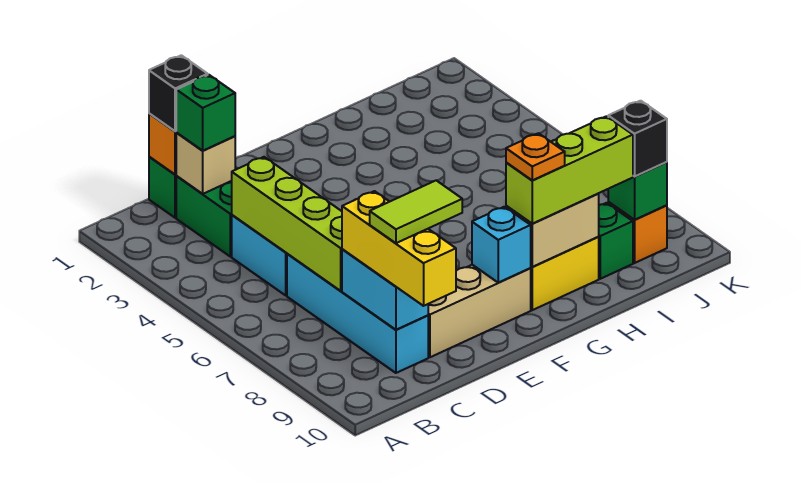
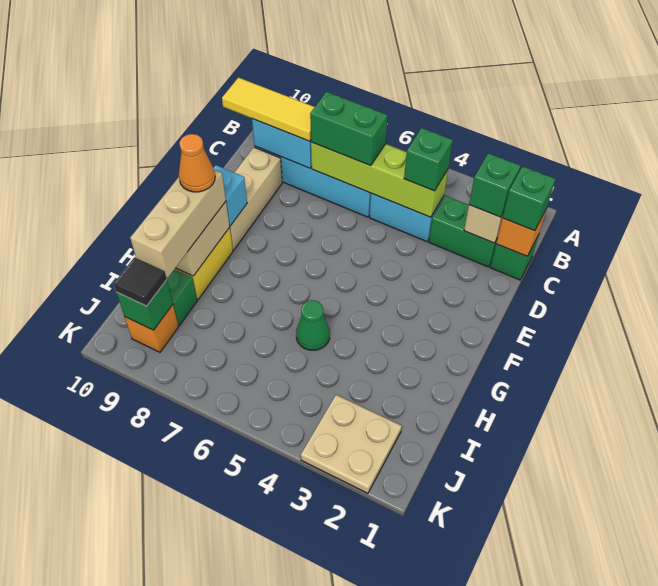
black 1x1 brick [149,55,208,131] -> green 1x1 brick [503,166,555,231]
none -> green 1x1 brick [404,128,453,191]
none -> green 1x2 brick [310,92,388,166]
yellow 1x3 brick [342,191,456,306] -> yellow 1x3 tile [222,78,314,141]
lime 1x2 tile [370,180,462,243] -> none
lime 1x3 brick [506,116,633,224] -> tan 1x3 brick [130,170,226,278]
orange 1x1 plate [506,133,565,180] -> orange 1x1 cone [179,134,215,192]
none -> green 1x1 cone [296,300,330,350]
none -> tan 2x2 plate [301,395,402,493]
black 1x1 brick [608,101,667,176] -> black 1x1 tile [114,257,167,306]

